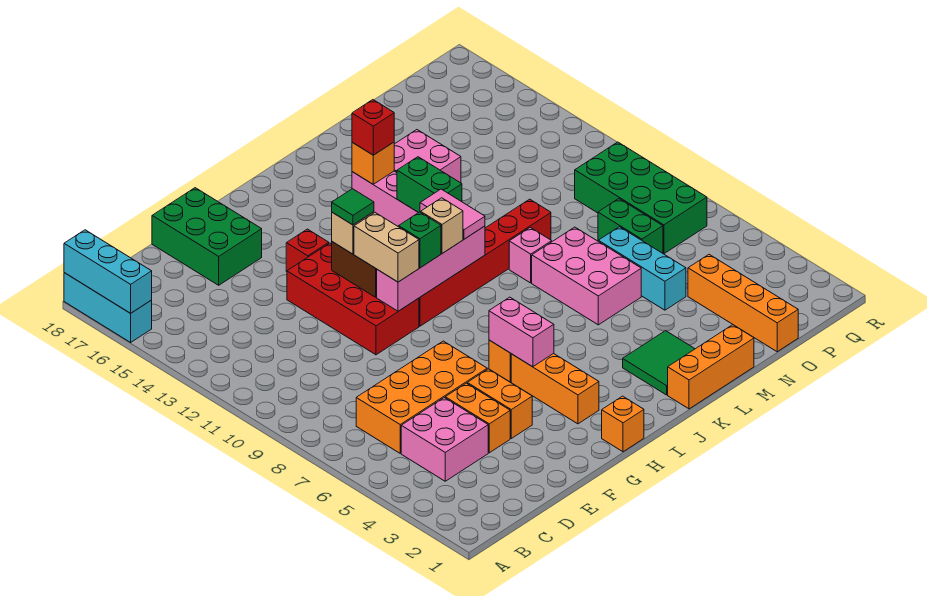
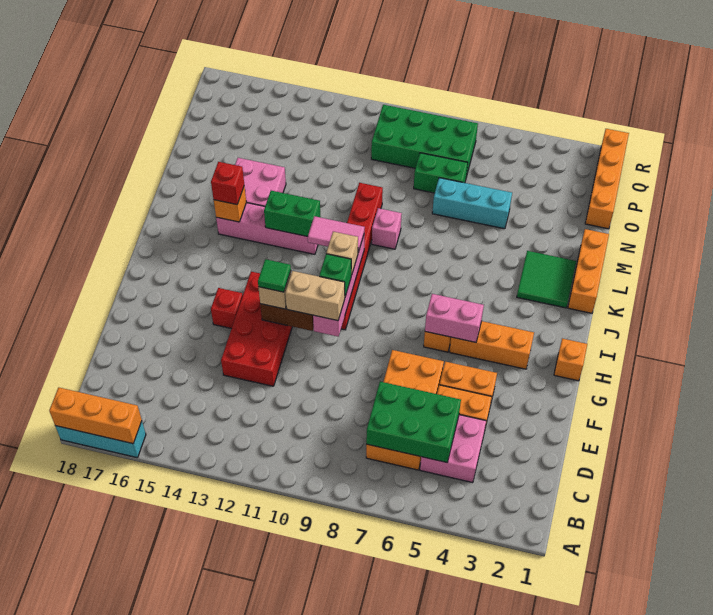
cyan 1x3 brick [64,230,152,313] -> orange 1x3 brick [49,388,142,444]
green 2x3 brick [152,188,262,285] -> green 2x3 brick moved to [366,382,461,463]
red 2x4 brick [287,243,419,355] -> red 2x4 brick turned to [221,272,292,386]
pink 2x3 brick [532,227,641,325] -> none
orange 1x4 brick [688,255,798,352] -> orange 1x4 brick turned to [585,129,629,229]

